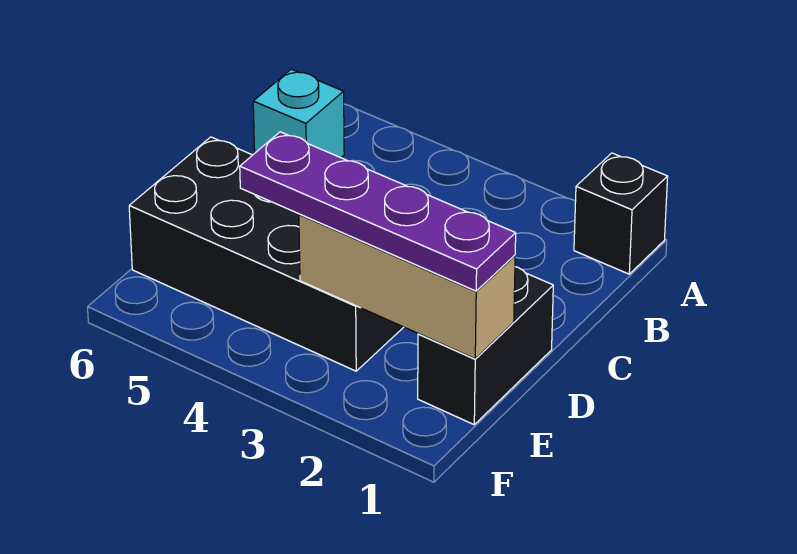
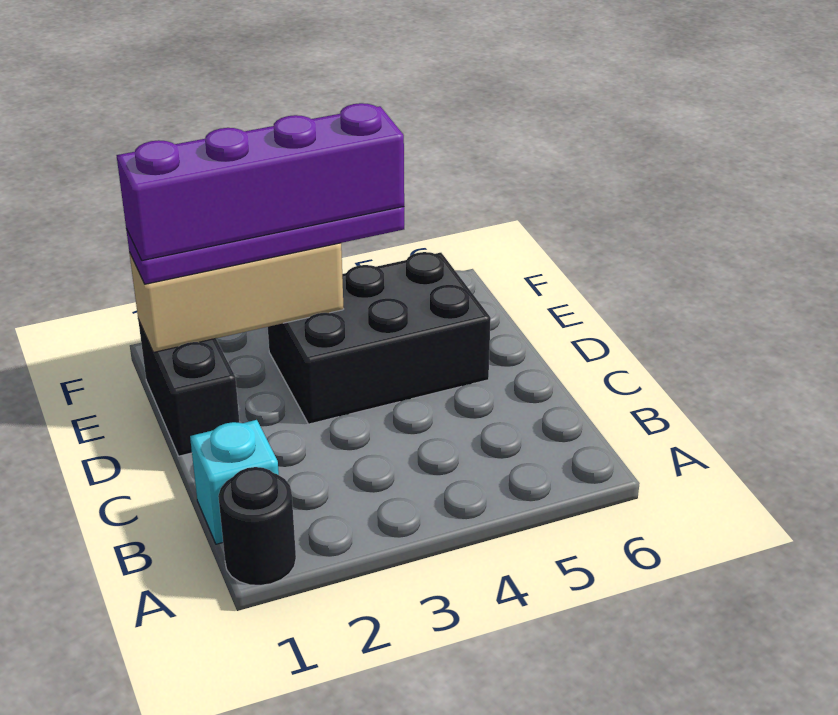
black 1x1 brick [574,153,668,274] -> black 1x1 round brick [218,467,296,586]
cyan 1x1 brick [253,69,344,158] -> cyan 1x1 brick moved to [190,420,279,544]
black 2x4 brick [129,137,403,371] -> black 2x3 brick [268,252,491,424]
none -> purple 1x4 brick [116,103,404,261]

